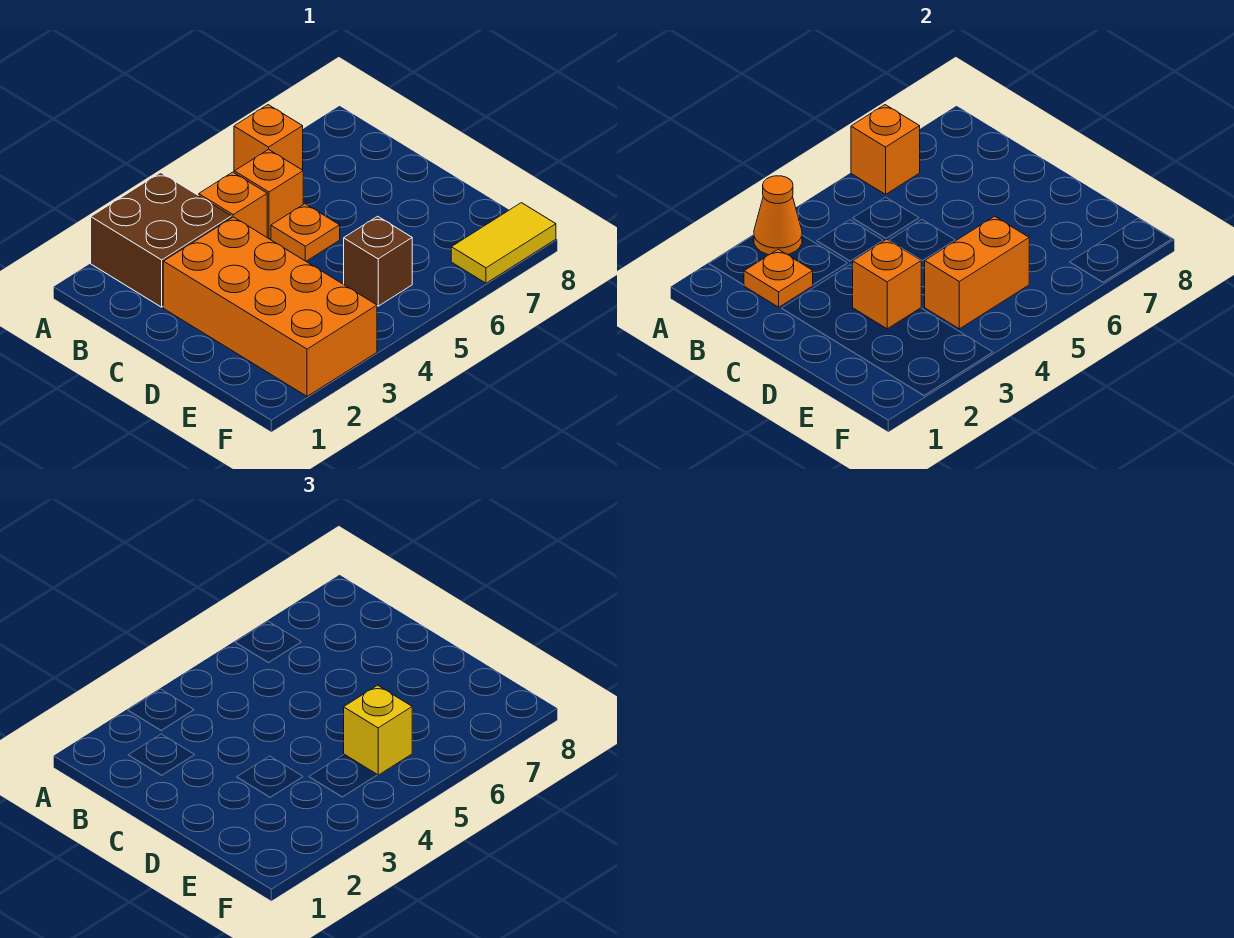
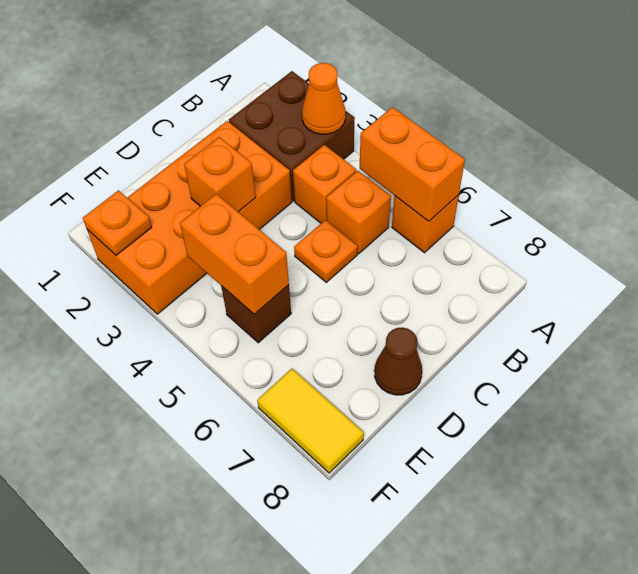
orange 1x1 brick [851,105,920,194] -> orange 1x2 brick [360,107,465,221]
orange 1x1 plate [744,249,813,307] -> orange 1x1 plate moved to [83,190,152,255]
none -> brown 1x1 cone [374,327,422,395]
yellow 1x1 brick [344,685,412,775] -> none

